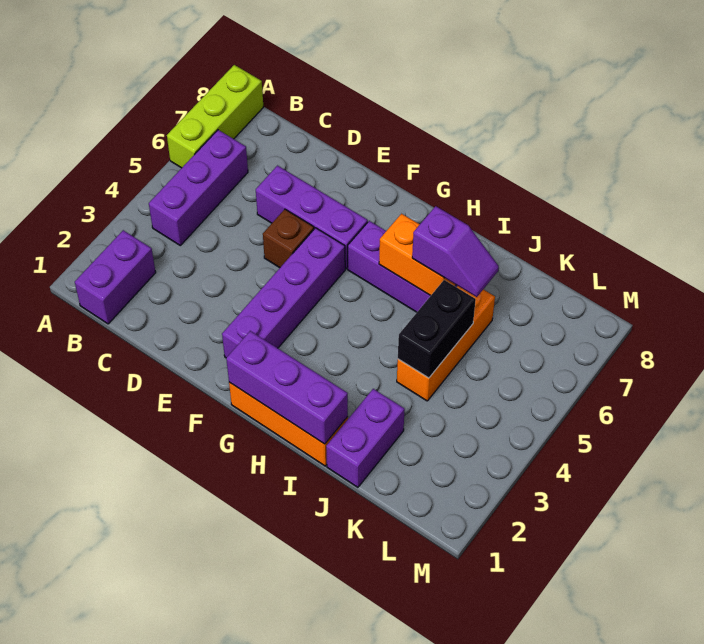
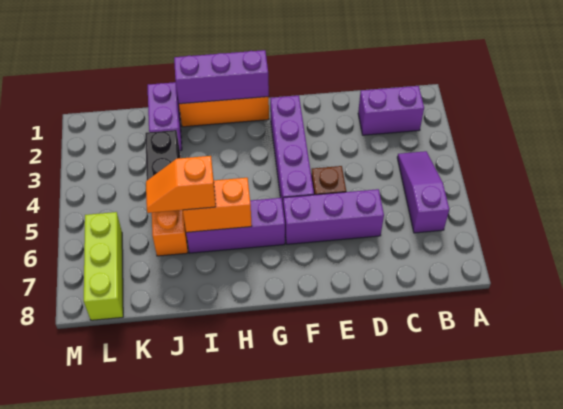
lime 1x3 brick [167,65,263,168] -> lime 1x3 brick moved to [84,212,123,320]
purple 1x2 brick [75,230,156,324] -> purple 1x2 brick turned to [358,86,424,135]
purple 1x3 brick [149,130,248,245] -> purple 1x3 slope [397,151,449,233]
purple 1x2 slope [412,206,499,297] -> orange 1x2 slope [146,156,216,213]

